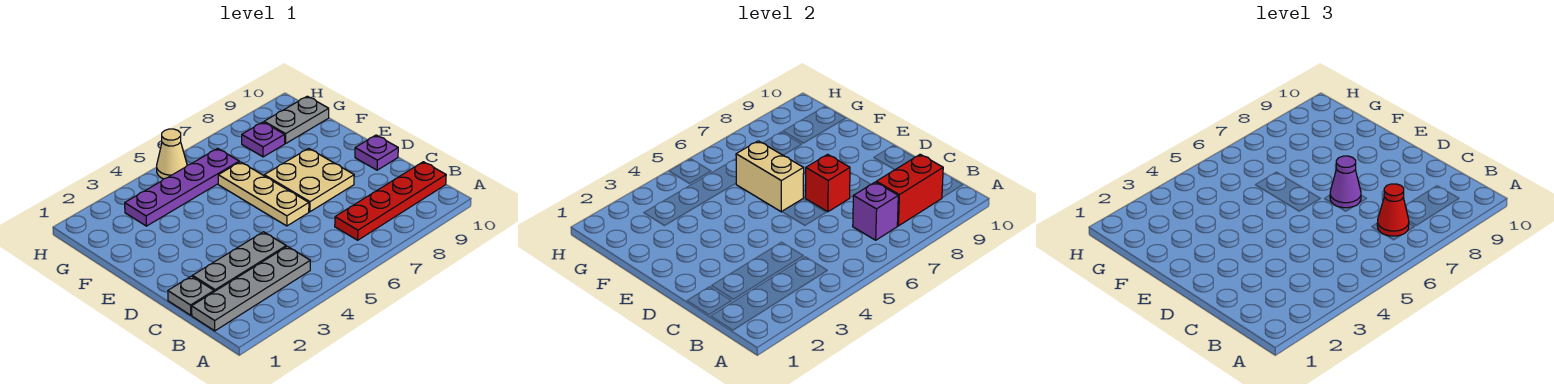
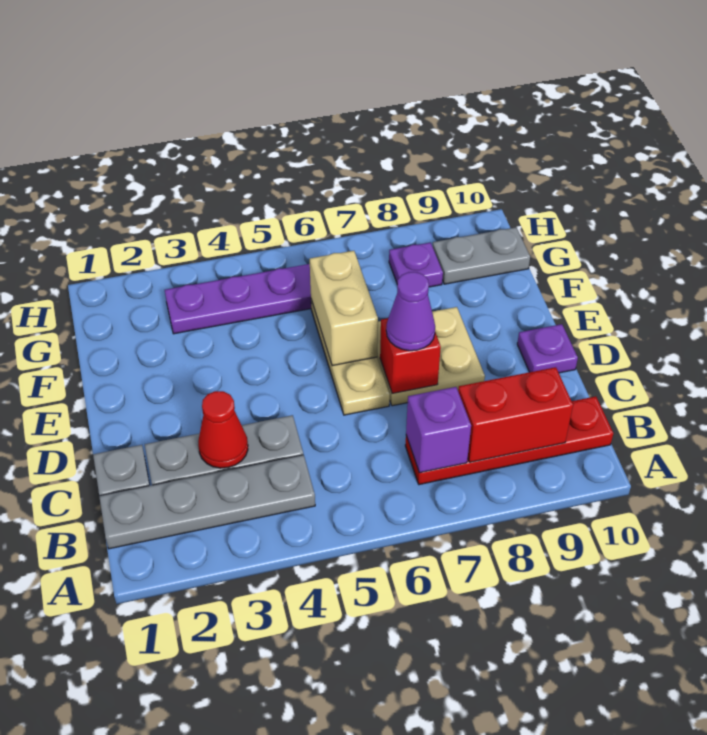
red 1x1 cone [1377,184,1409,236] -> red 1x1 cone moved to [198,391,248,468]
tan 1x1 cone [157,129,187,179] -> none

